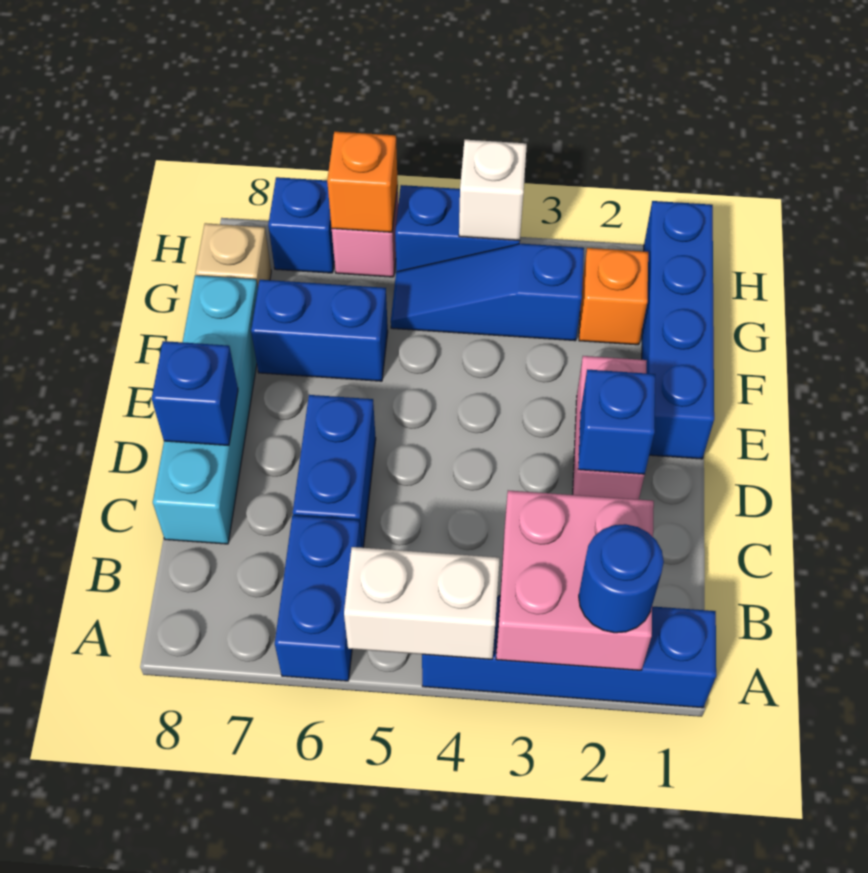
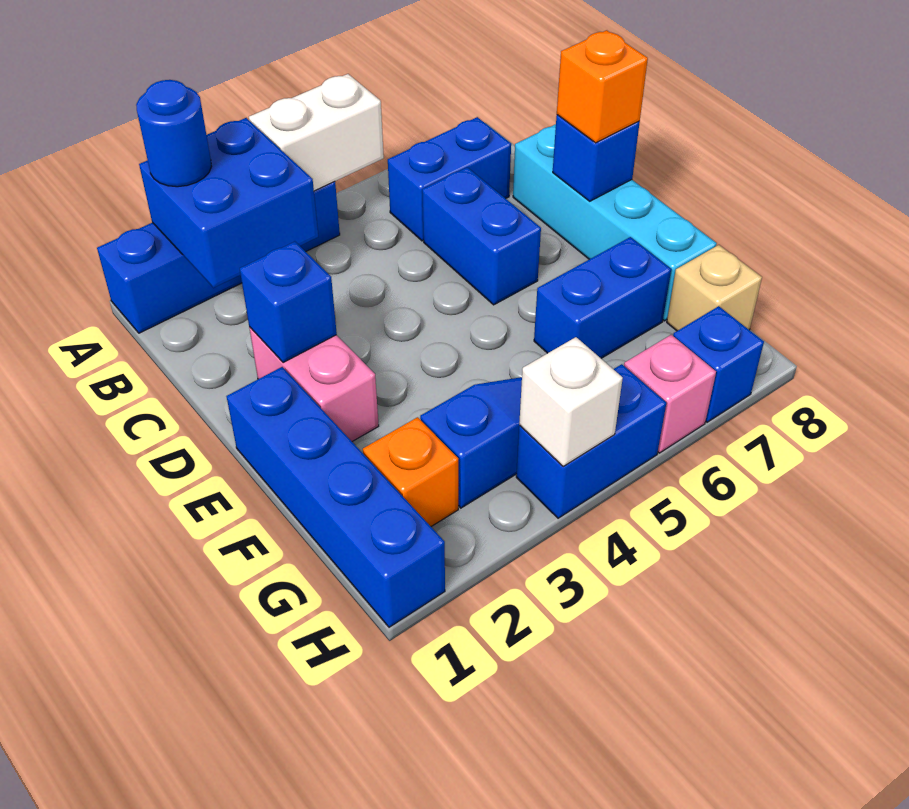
pink 2x2 brick [496,490,654,670] -> blue 2x2 brick [139,118,318,288]
blue 1x2 brick [275,516,362,681] -> blue 1x2 brick turned to [388,117,511,241]
orange 1x1 brick [327,132,398,232] -> orange 1x1 brick moved to [557,30,648,143]

